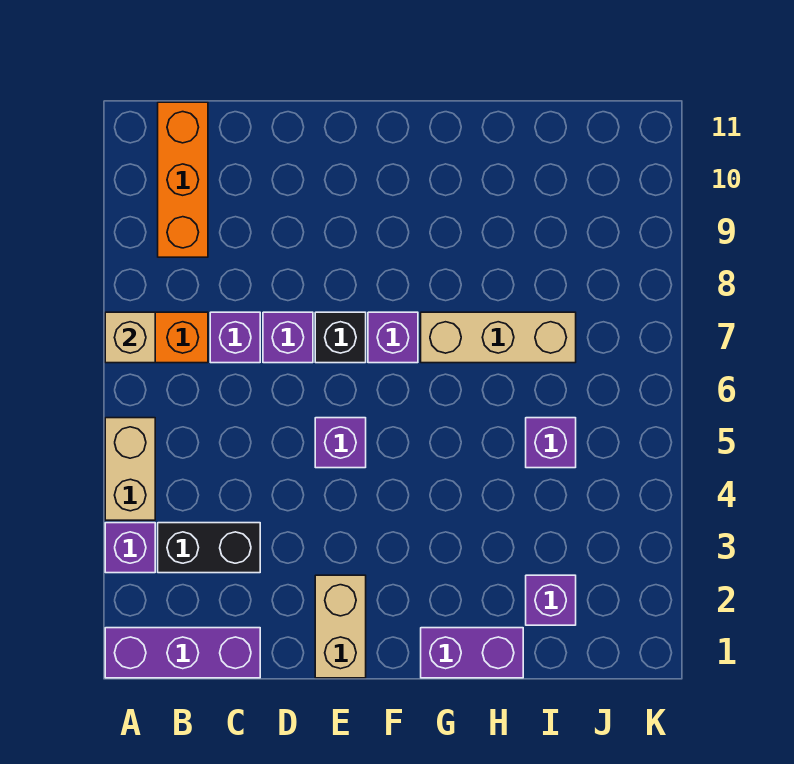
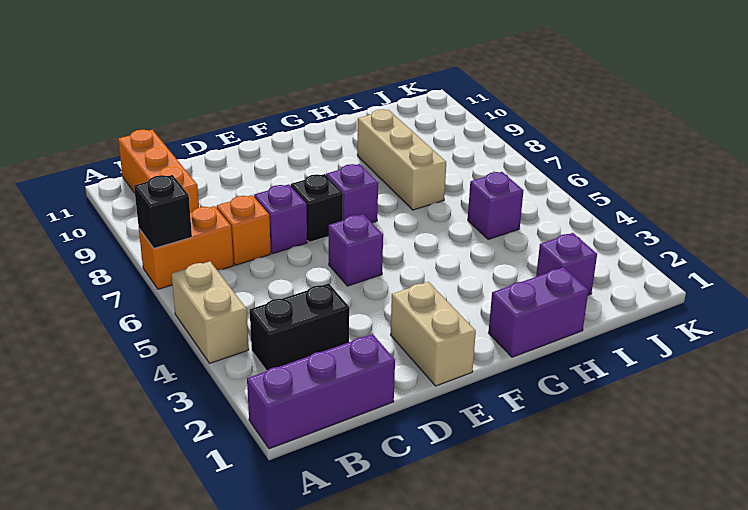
purple 1x1 brick [105,523,155,573] -> none
tan 1x1 brick [105,312,155,363] -> black 1x1 brick [134,175,192,248]
purple 1x1 brick [210,312,260,363] -> orange 1x1 brick [217,195,271,265]
tan 1x3 brick [421,312,576,363] -> tan 1x3 brick turned to [357,109,446,210]

